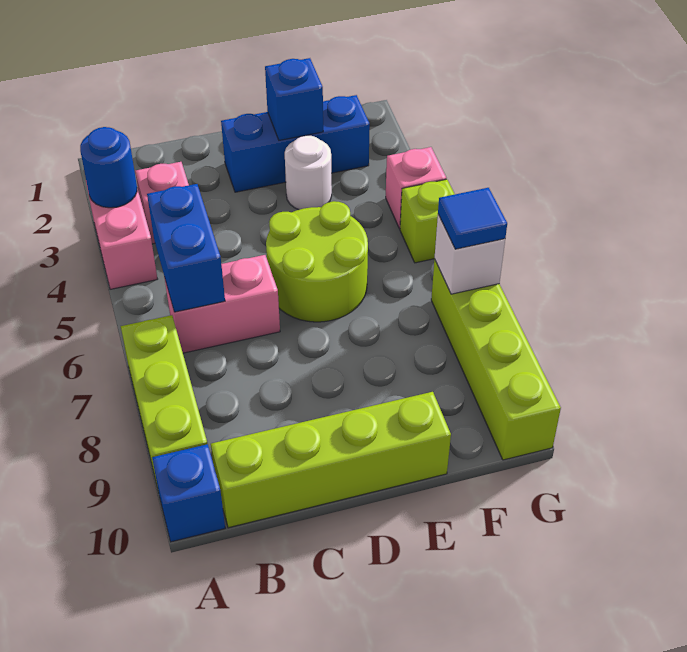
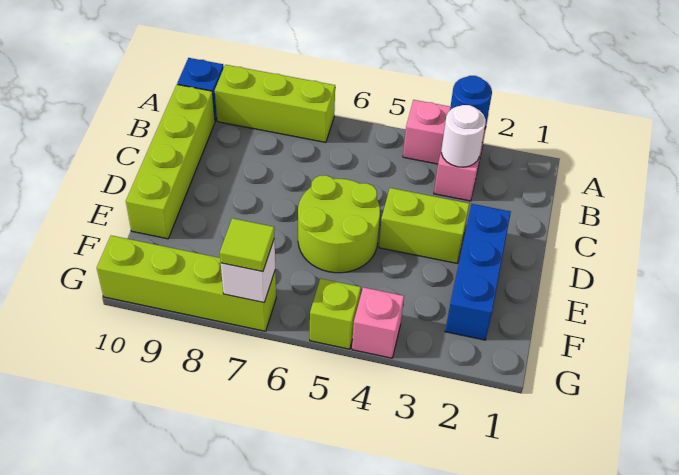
blue 1x2 brick [147,184,225,312] -> none
pink 1x2 brick [164,255,280,353] -> none
none -> lime 1x2 brick [379,188,469,263]
blue 1x1 brick [265,58,323,140] -> none
white 1x1 round brick [285,136,332,210] -> white 1x1 round brick moved to [442,105,486,167]
blue 1x1 tile [438,188,507,249] -> lime 1x1 tile [220,218,274,272]

